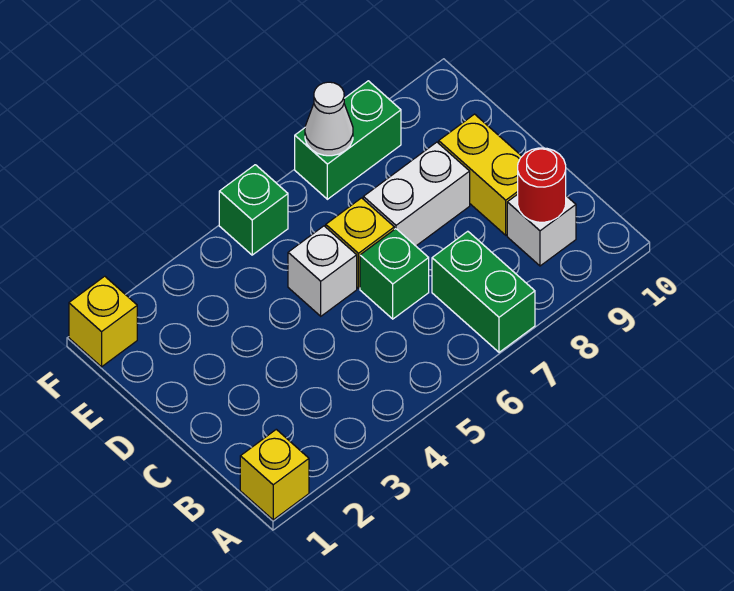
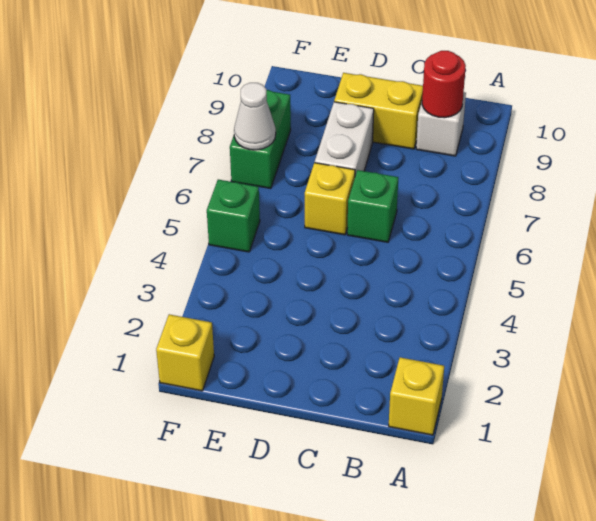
green 1x2 brick [432,231,535,352] -> none
white 1x1 brick [288,226,357,316] -> none

